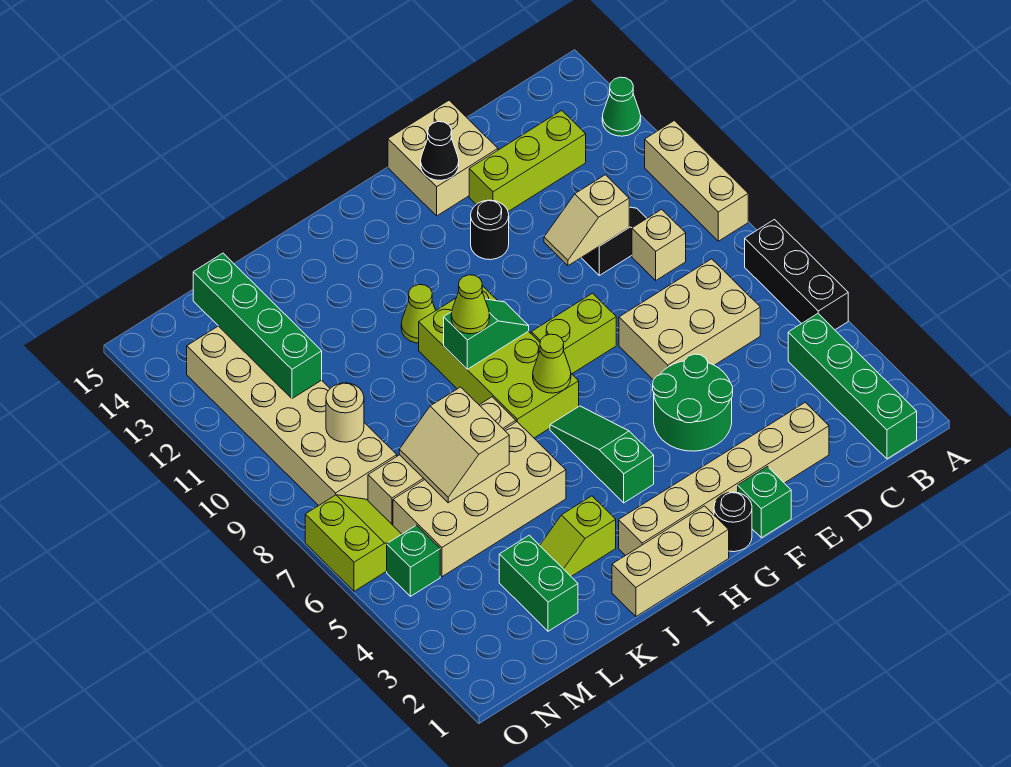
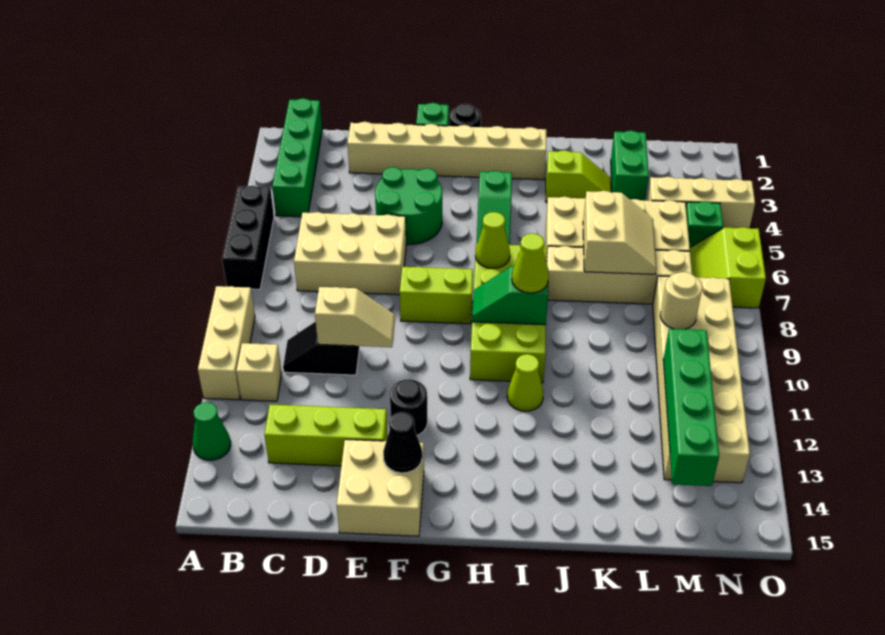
tan 1x1 brick [632,209,686,280] -> tan 1x1 brick moved to [236,343,282,401]
tan 1x3 brick [612,506,729,616] -> tan 1x3 brick moved to [647,177,755,228]

